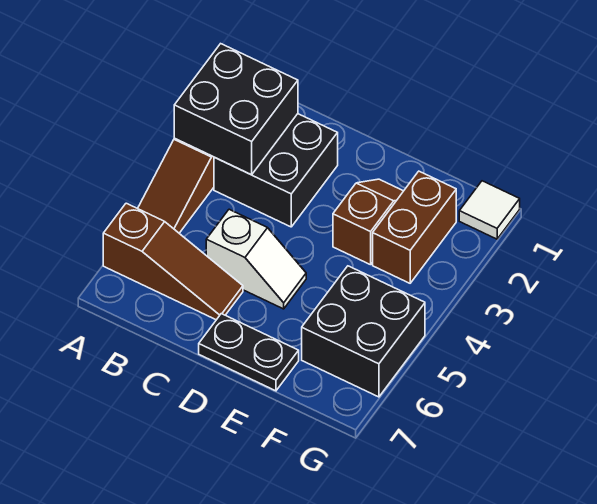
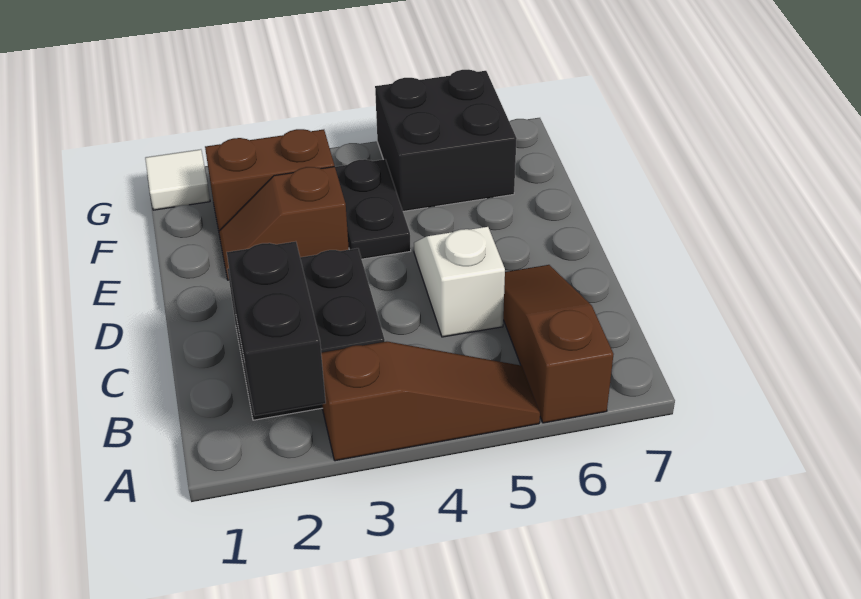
black 2x2 brick [174,44,298,175] -> black 1x2 brick [227,241,326,416]
black 1x2 plate [199,314,299,391] -> black 1x2 plate moved to [335,159,411,259]

